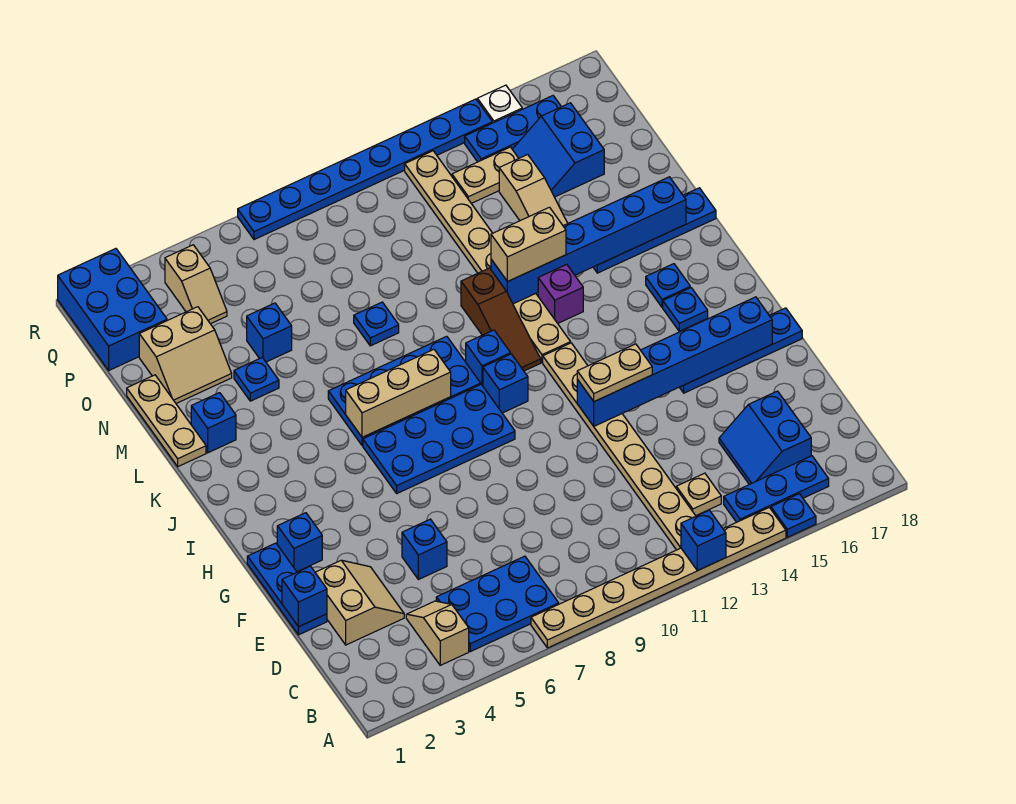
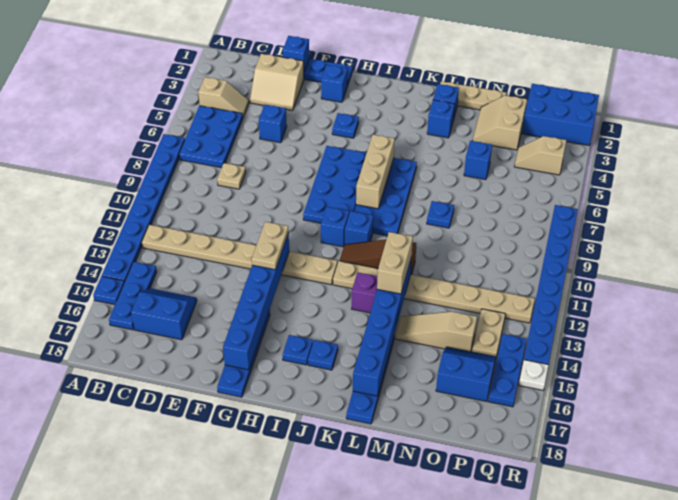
tan 1x8 plate [531,508,786,648] -> blue 1x8 plate [102,134,185,282]
blue 1x1 brick [681,510,726,571] -> blue 1x1 brick moved to [427,100,455,138]
tan 1x1 plate [676,473,721,516] -> tan 1x1 plate moved to [217,163,246,189]
blue 1x1 plate [234,358,279,401] -> blue 1x1 plate moved to [332,113,359,138]

